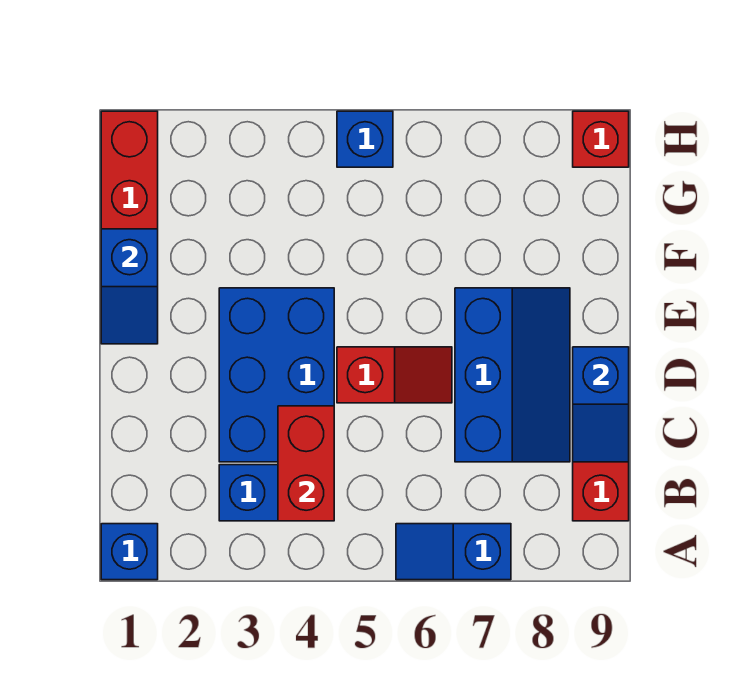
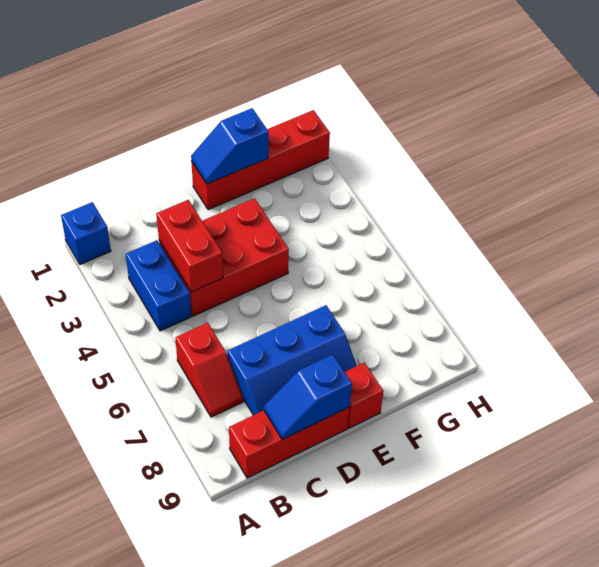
blue 1x2 slope [396,524,511,580] -> none
red 1x2 brick [278,406,334,521] -> red 1x2 brick turned to [156,200,223,292]
blue 2x3 brick [219,288,334,462] -> red 2x3 brick [159,198,289,316]
red 1x2 slope [337,347,452,403] -> red 1x2 slope moved to [175,323,243,417]
blue 1x1 brick [337,111,393,167] -> none
red 1x1 brick [573,111,629,167] -> red 1x1 brick moved to [345,363,383,428]

